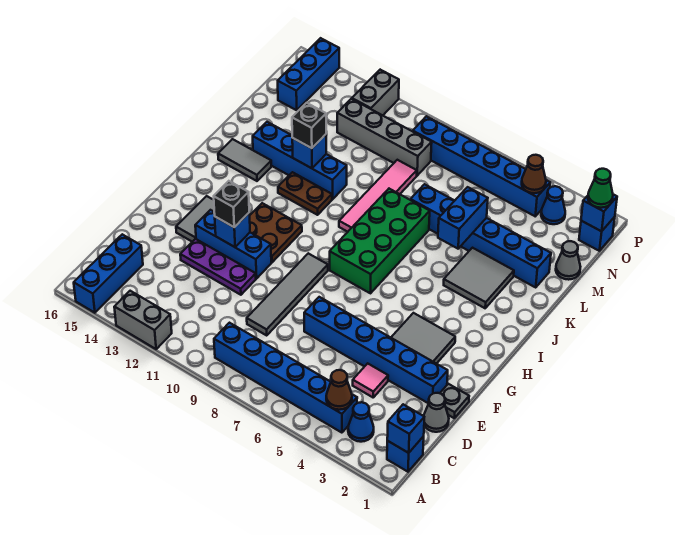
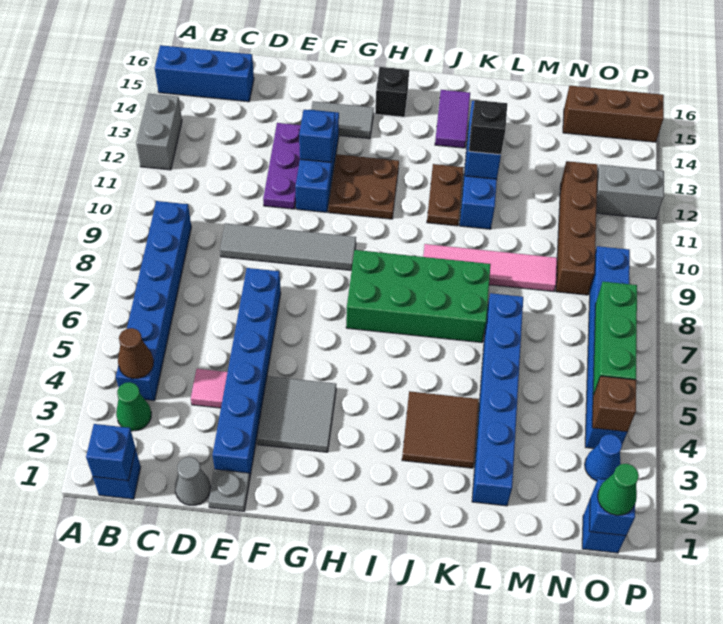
blue 1x1 cone [348,402,374,442] -> green 1x1 cone [116,382,151,431]
black 1x1 brick [214,181,249,227] -> black 1x1 brick moved to [375,67,409,117]
grey 2x2 tile [444,248,514,308] -> brown 2x2 tile [402,391,479,468]
grey 1x2 tile [218,139,271,181] -> purple 1x2 tile [435,90,470,148]
blue 1x2 brick [438,187,488,249] -> none
grey 1x1 cone [556,241,580,280] -> none
grey 1x4 brick [337,99,432,176] -> brown 1x4 brick [556,161,598,295]
blue 1x3 brick [278,38,339,110] -> brown 1x3 brick [563,86,664,142]
brown 1x1 cone [522,155,546,193] -> brown 1x1 brick [592,376,636,432]
none -> green 1x3 brick [593,282,637,395]

